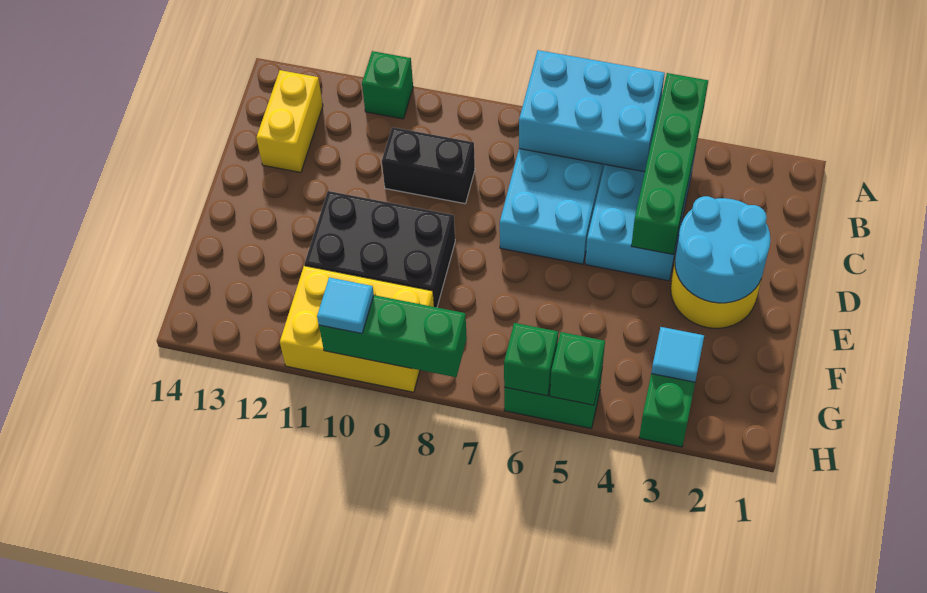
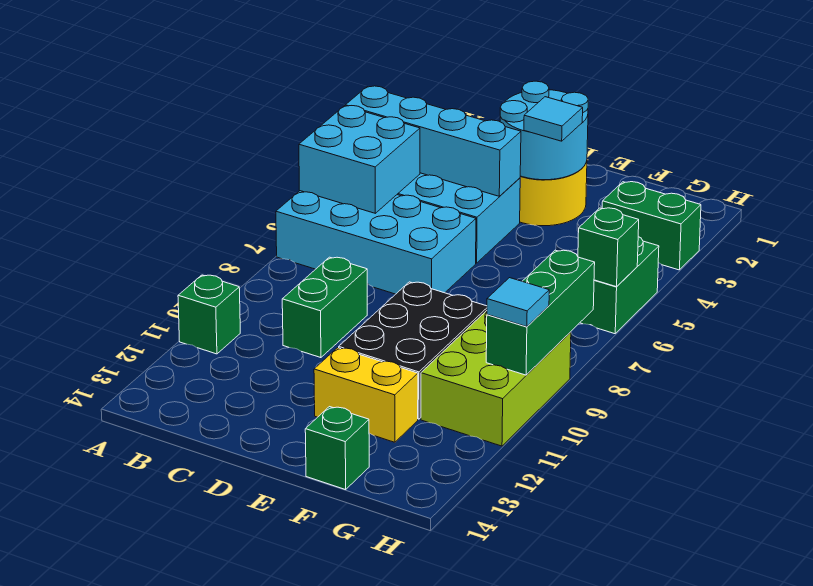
green 1x4 brick [631,73,708,255] -> cyan 1x4 brick [345,86,521,196]
cyan 2x3 brick [519,50,665,172] -> cyan 2x2 brick [299,106,420,213]
yellow 1x2 brick [256,70,323,172] -> yellow 1x2 brick moved to [314,348,418,442]
black 1x2 brick [382,127,475,204] -> green 1x2 brick [282,257,367,358]
cyan 1x1 tile [651,327,704,382] -> cyan 1x1 tile moved to [524,97,583,141]
yellow 2x3 brick [280,266,434,392] -> lime 2x3 brick [421,311,571,446]
green 1x1 brick [550,332,605,405] -> green 1x1 brick moved to [305,407,369,490]

